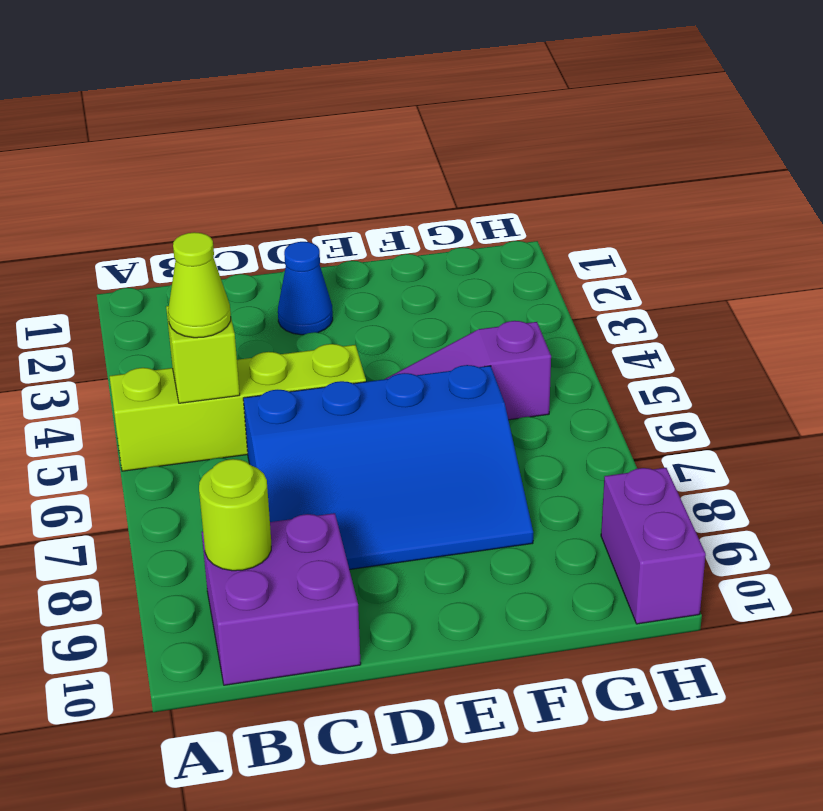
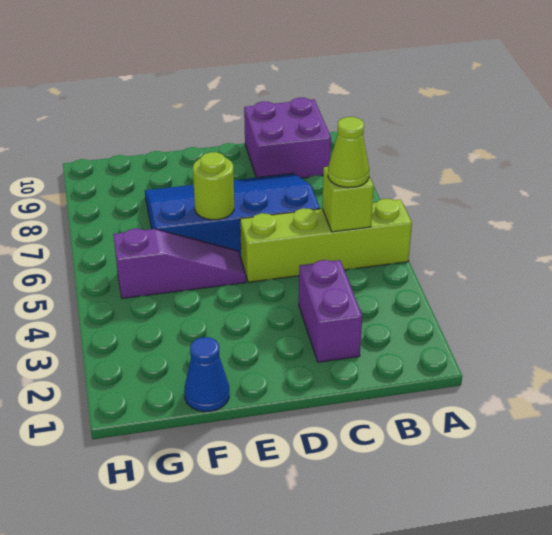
lime 1x1 round brick [199,459,271,571] -> lime 1x1 round brick moved to [193,152,234,220]
blue 1x1 cone [278,242,333,335] -> blue 1x1 cone moved to [184,337,229,412]
purple 1x2 brick [601,468,706,624] -> purple 1x2 brick moved to [299,260,362,362]

